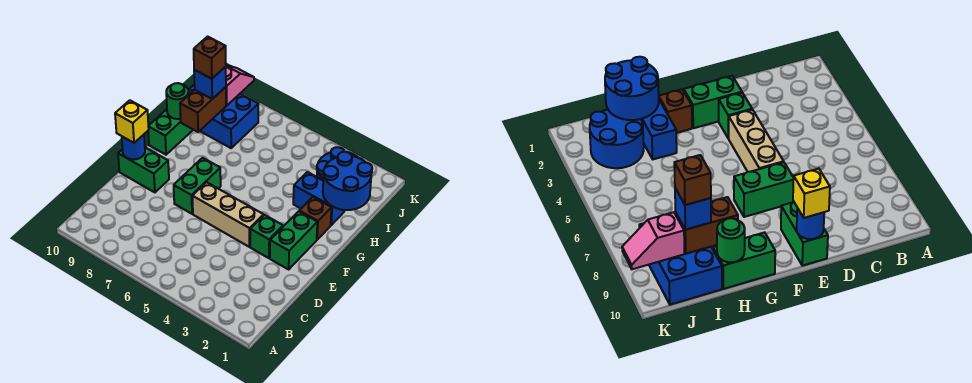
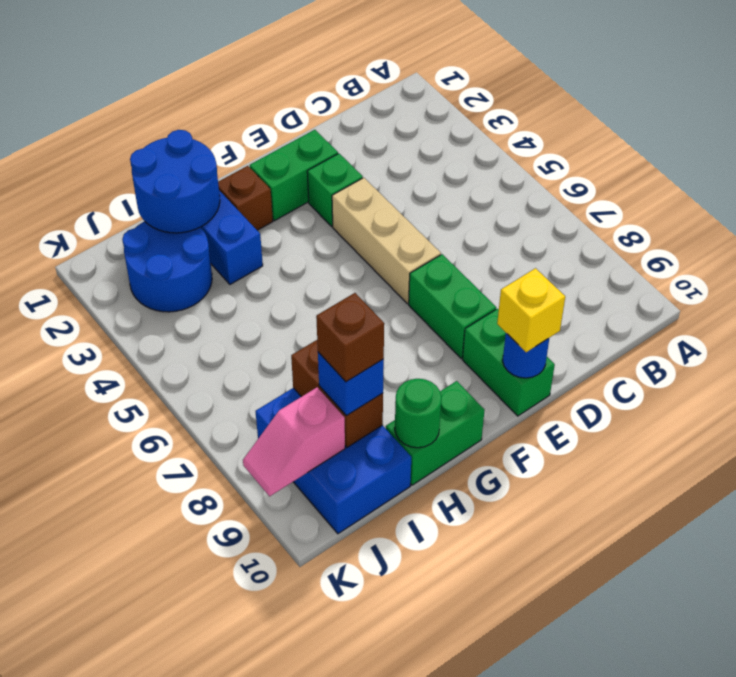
green 1x2 brick [174,158,221,214] -> green 1x2 brick turned to [409,254,496,359]
brown 1x2 brick [180,87,226,132] -> brown 1x2 brick turned to [291,340,383,447]

